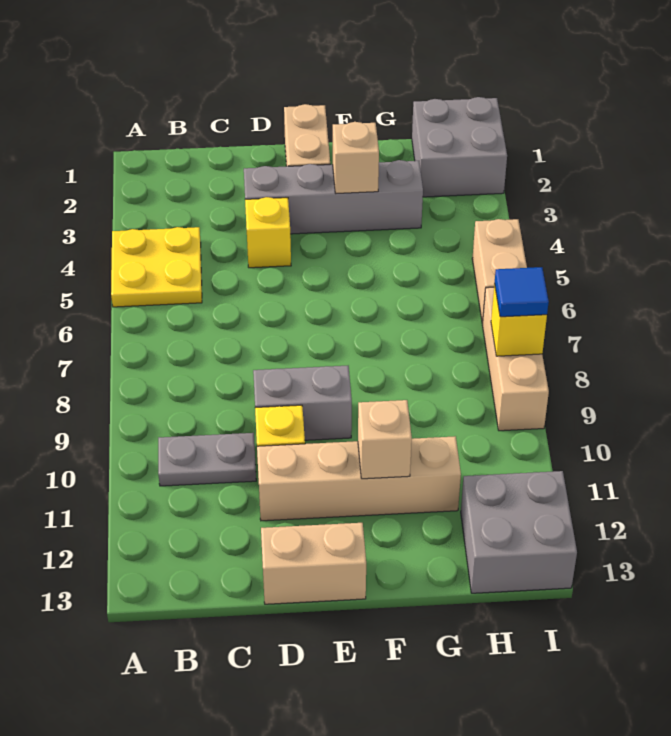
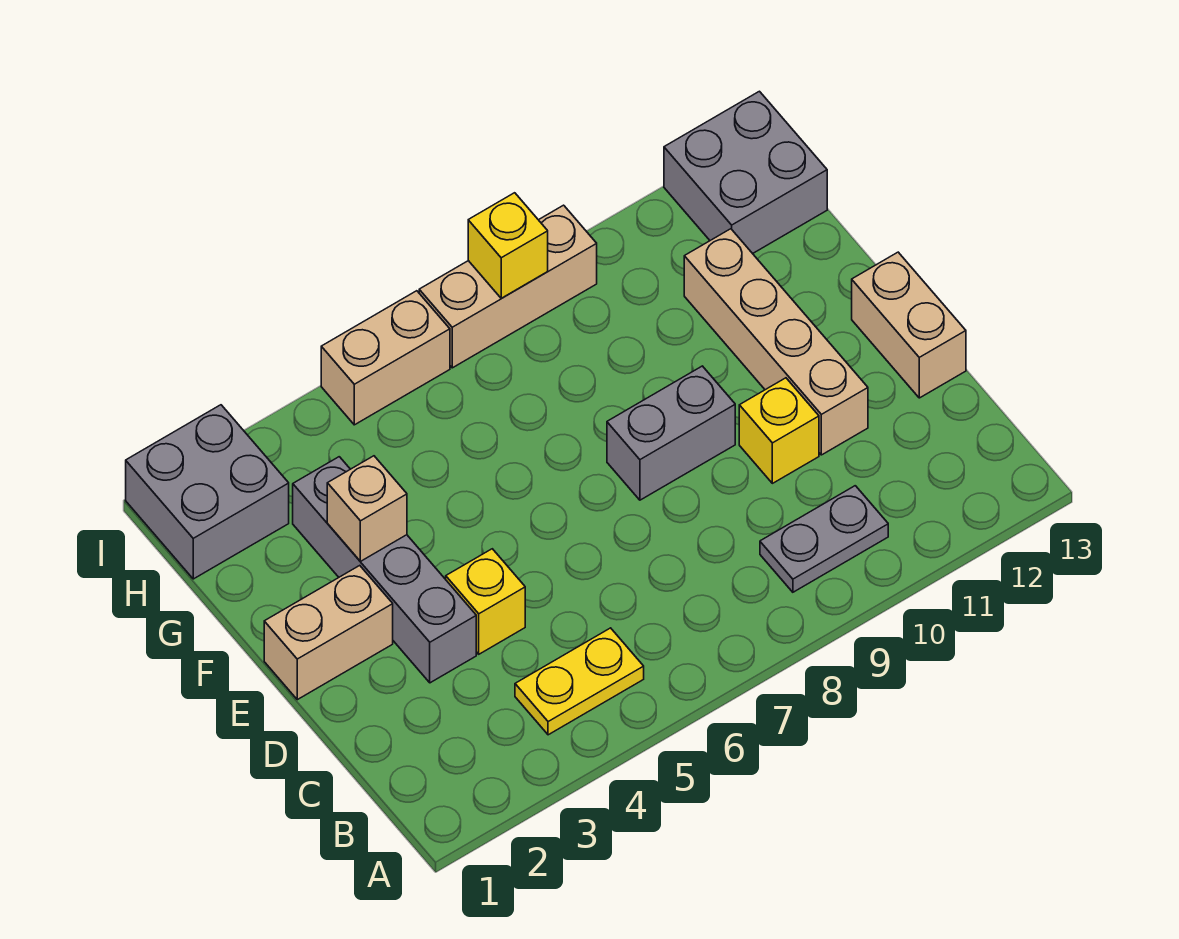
yellow 2x2 plate [111,227,202,307] -> yellow 1x2 plate [515,628,644,735]
grey 1x2 plate [158,433,256,486] -> grey 1x2 plate turned to [760,486,888,592]
grey 1x2 brick [253,366,352,440] -> grey 1x2 brick turned to [607,366,735,500]
tan 1x1 brick [358,400,412,479] -> none
blue 1x1 tile [495,267,549,317] -> none

